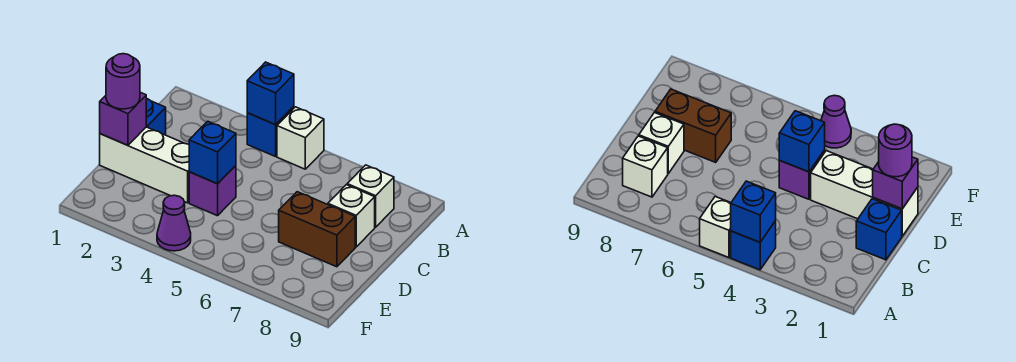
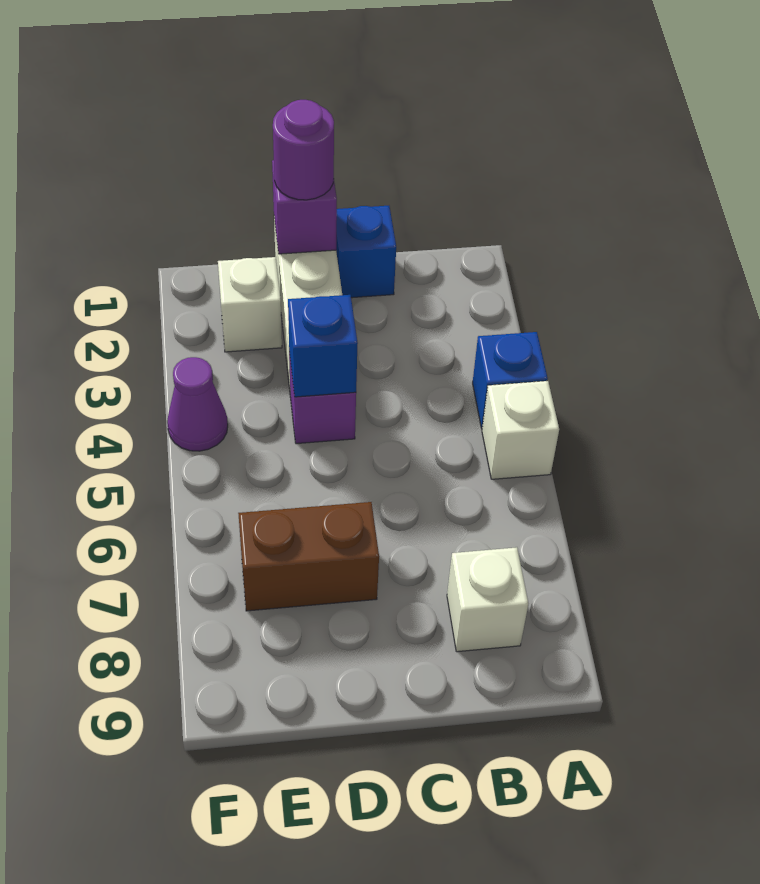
blue 1x1 brick [247,62,294,125] -> none
white 1x1 brick [328,185,375,247] -> white 1x1 brick moved to [218,257,282,352]
brown 1x2 brick [279,192,355,267] -> brown 1x2 brick turned to [238,502,379,611]

